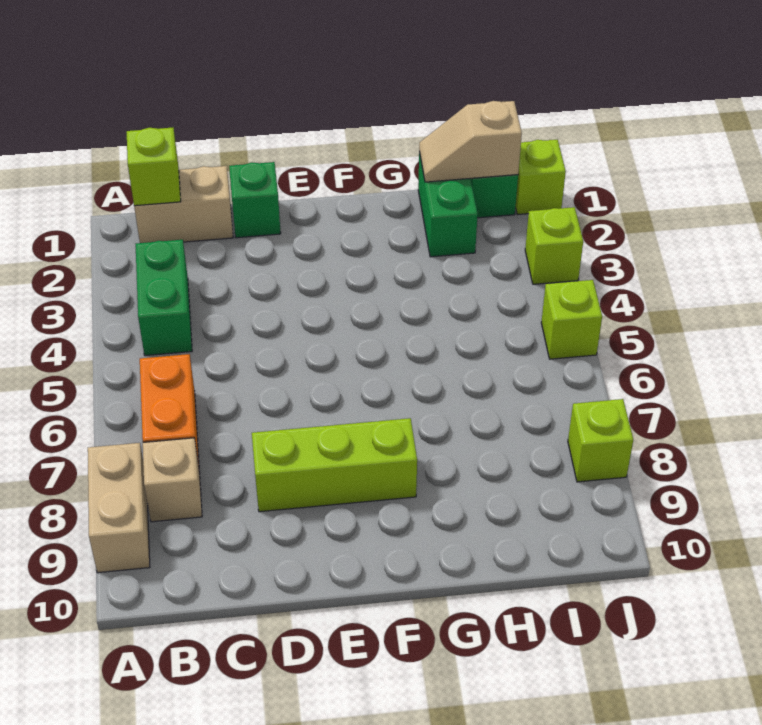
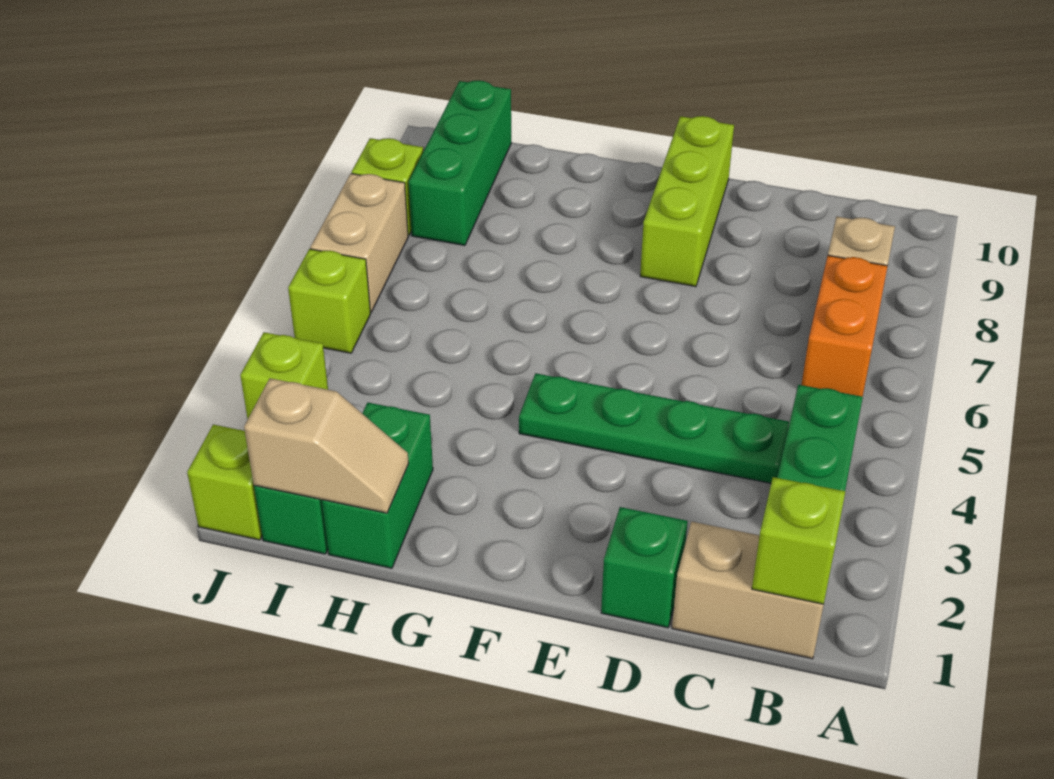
tan 1x2 brick [88,443,150,573] -> tan 1x2 brick moved to [310,173,408,312]
none -> green 1x4 plate [519,373,789,483]
lime 1x3 brick [252,418,417,512] -> lime 1x3 brick turned to [640,116,734,287]
none -> green 1x3 brick [408,81,511,245]

